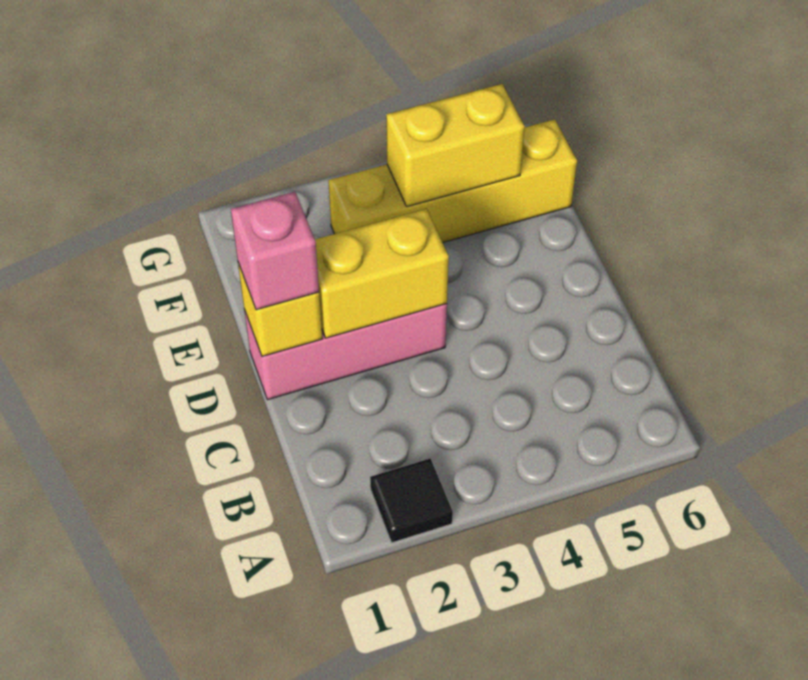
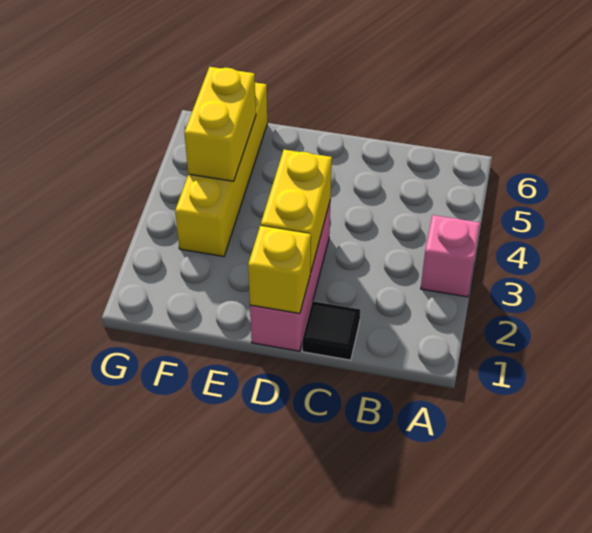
black 1x1 tile [370,459,453,543] -> black 1x1 tile moved to [302,301,360,360]
pink 1x1 brick [231,192,319,310] -> pink 1x1 brick moved to [421,215,480,297]

